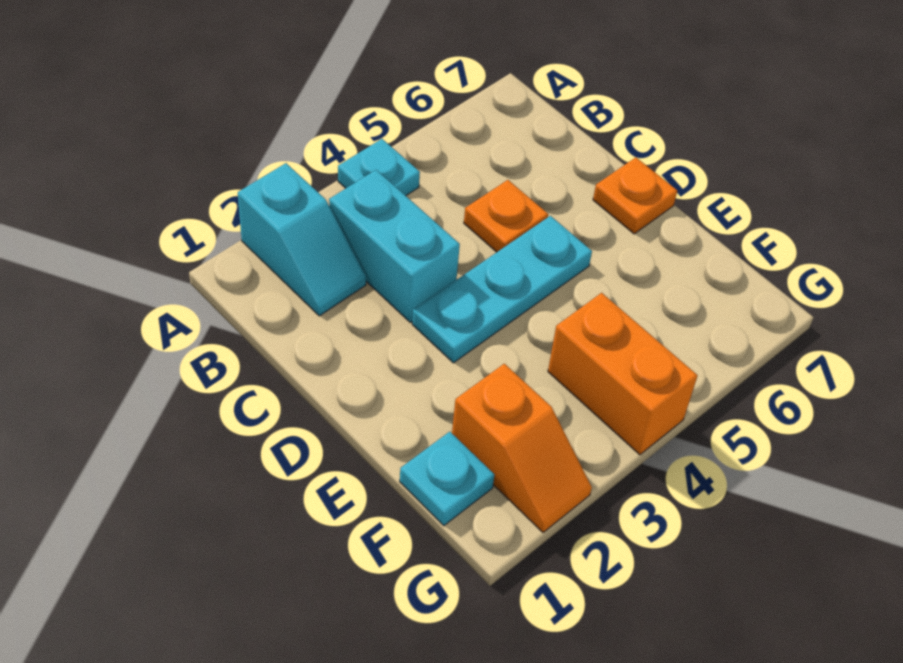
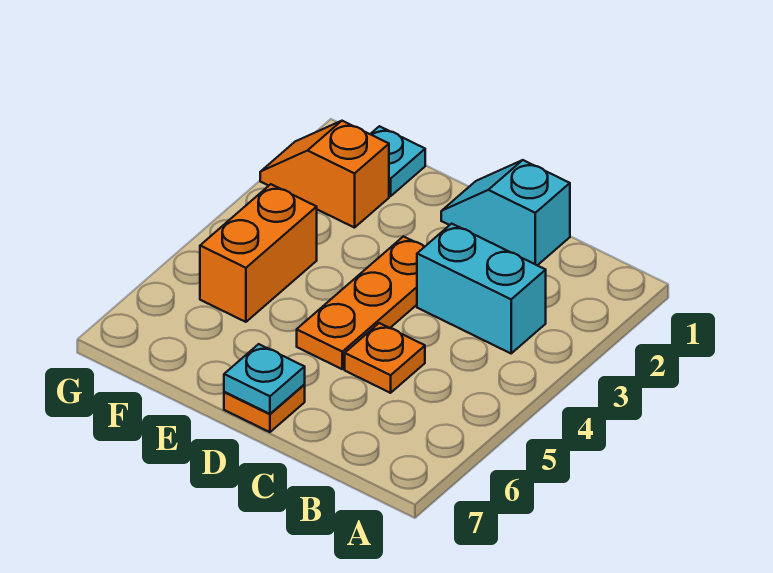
cyan 1x2 slope [238,163,366,316] -> cyan 1x2 slope moved to [441,160,570,265]
cyan 1x1 plate [338,139,420,196] -> cyan 1x1 plate moved to [224,344,305,414]
cyan 1x3 plate [412,216,592,363] -> orange 1x3 plate [297,237,424,369]
orange 1x2 brick [548,293,698,455] -> orange 1x2 brick turned to [200,184,317,322]

